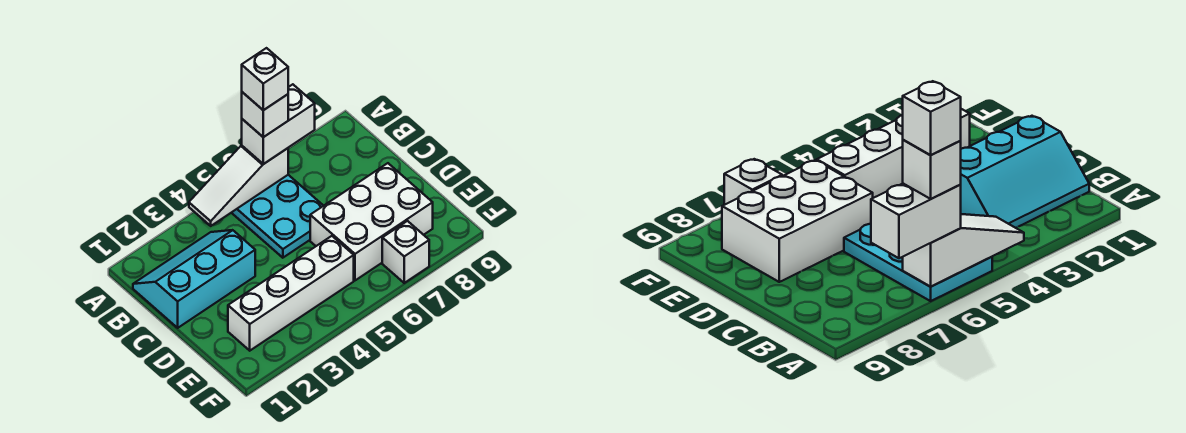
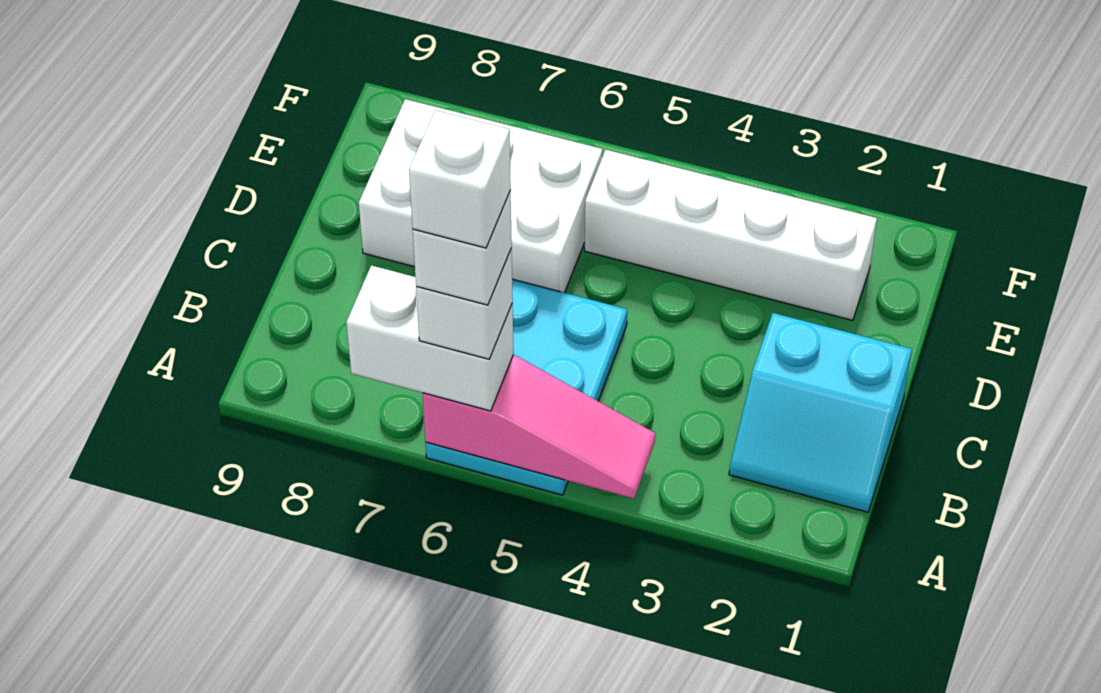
white 1x3 slope [189,145,288,226] -> pink 1x3 slope [423,355,655,499]
cyan 2x3 slope [133,230,255,328] -> cyan 2x2 slope [729,313,912,512]
white 1x1 brick [382,221,429,283] -> white 1x1 brick moved to [409,110,511,248]

